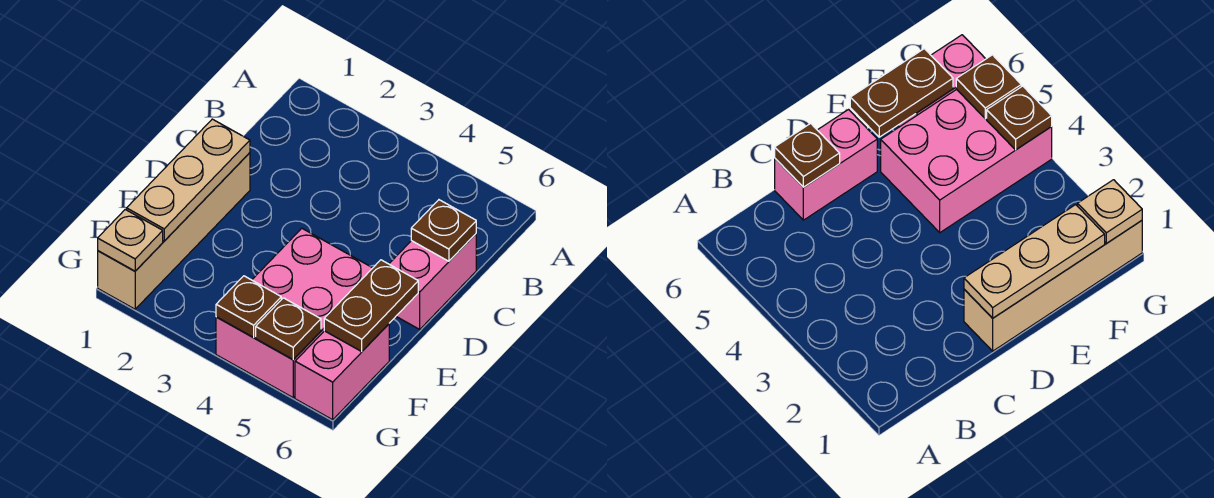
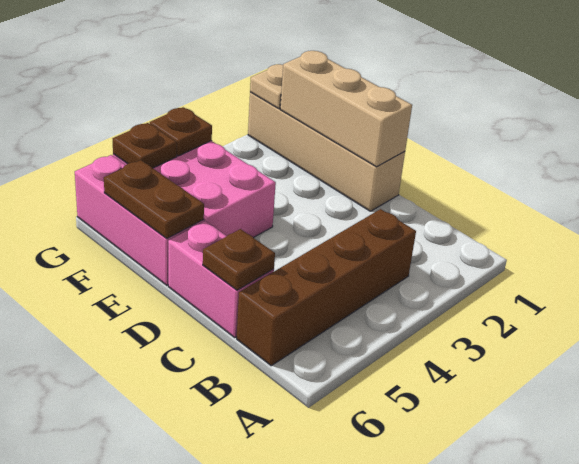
none -> brown 1x4 brick [237,209,416,366]
tan 1x3 plate [127,119,250,241] -> tan 1x3 brick [280,51,412,167]
pink 1x2 brick [295,324,389,420] -> pink 1x3 brick [75,155,204,285]

